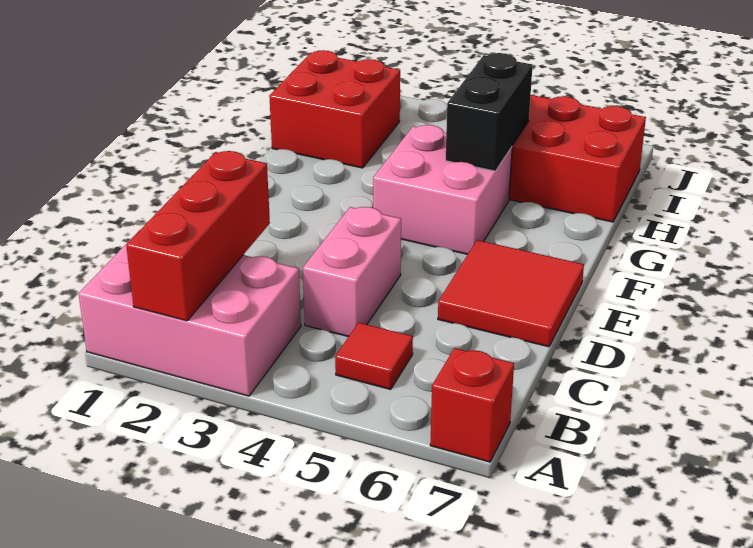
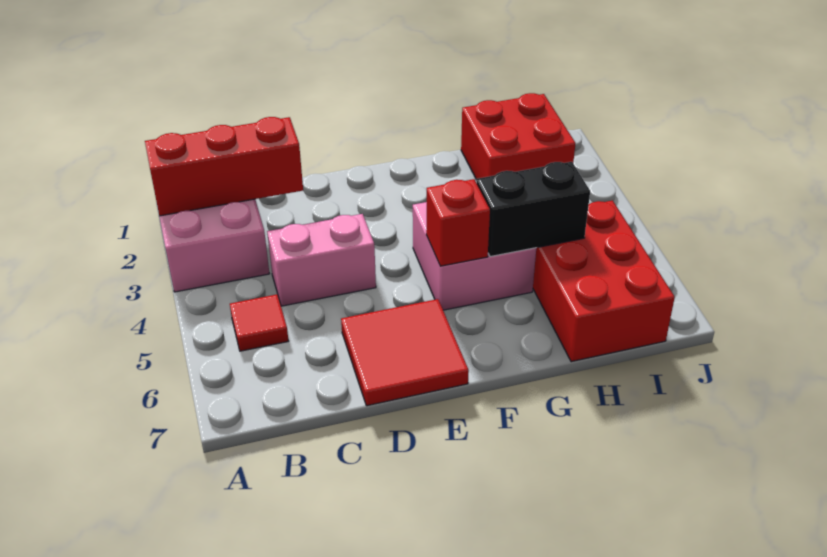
red 1x1 brick [430,348,514,462] -> red 1x1 brick moved to [426,179,490,266]

